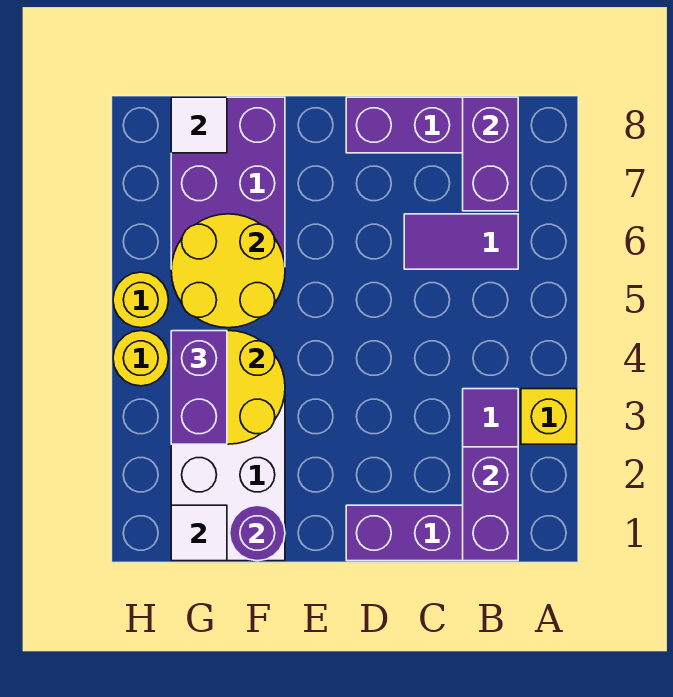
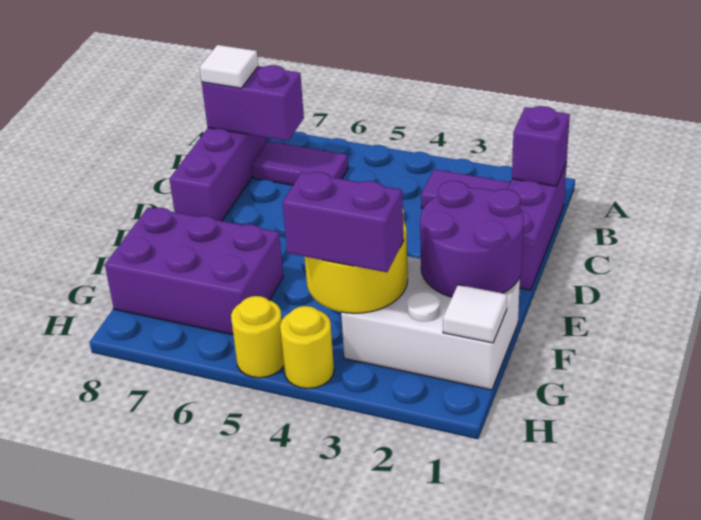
yellow 1x1 brick [521,389,577,444] -> none
purple 1x2 brick [463,447,518,561] -> purple 1x1 brick [512,106,570,186]
purple 1x2 tile [404,214,518,269] -> purple 1x2 tile turned to [252,141,348,185]
purple 1x1 round brick [230,505,285,561] -> purple 2x2 round brick [420,181,524,297]
yellow 2x2 round brick [171,214,285,328] -> none
white 1x1 tile [171,97,227,153] -> white 1x1 tile moved to [200,45,258,88]

